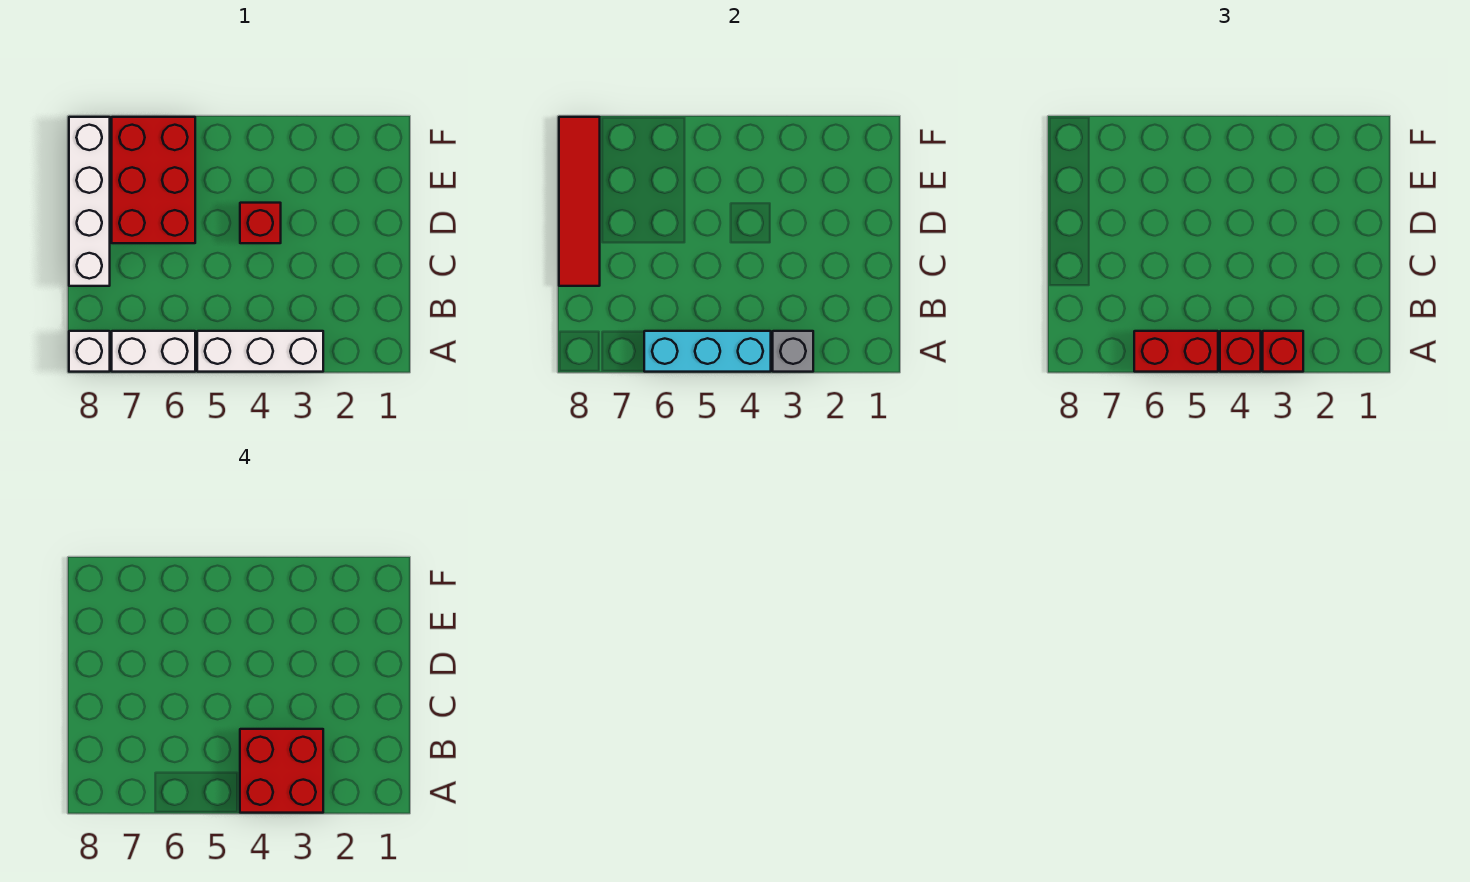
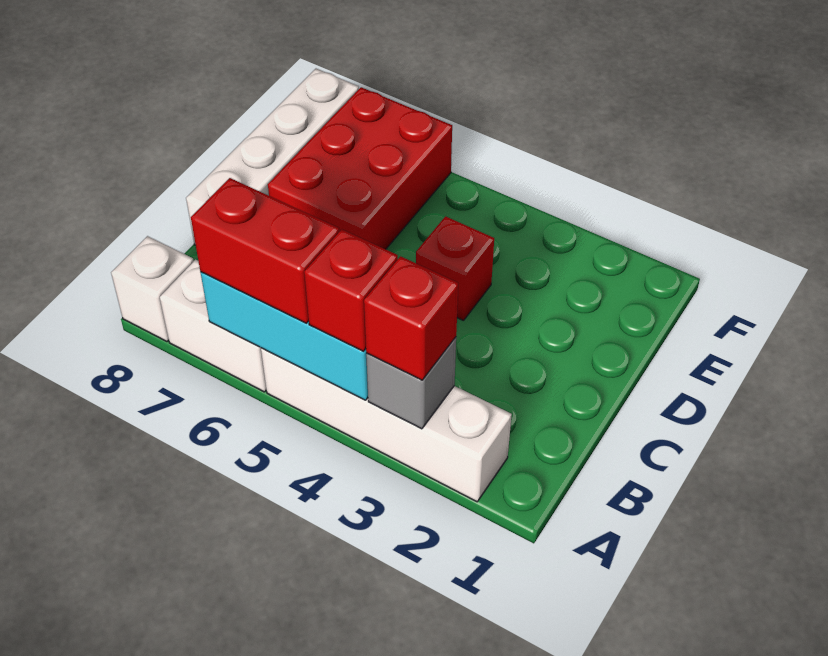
white 1x3 brick [197,331,323,372] -> white 1x4 brick [261,348,512,502]
red 2x2 brick [240,729,323,813] -> none
red 1x4 tile [559,117,600,286] -> none

